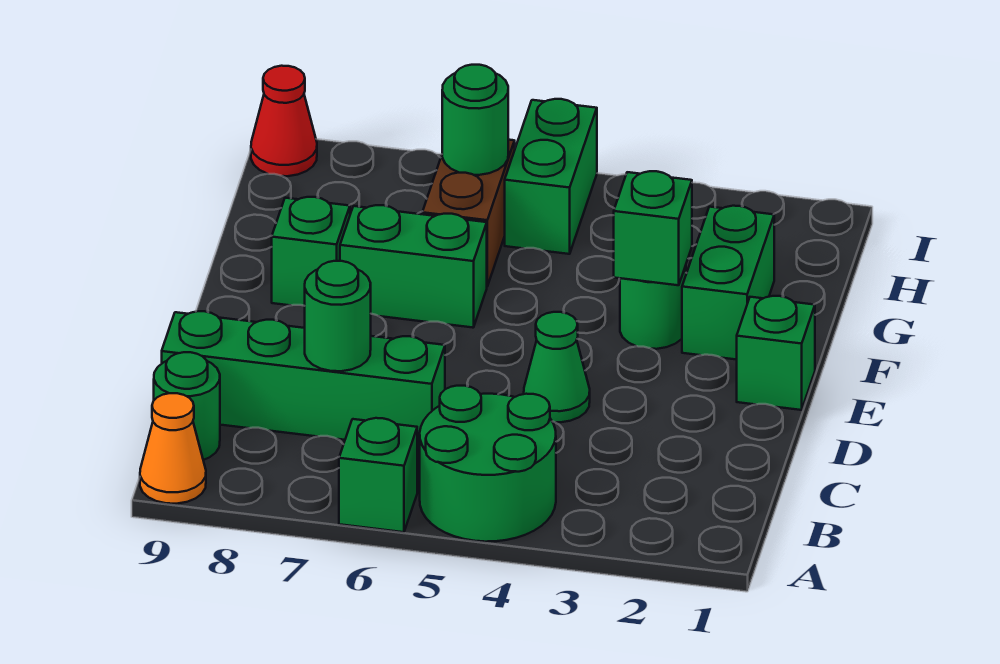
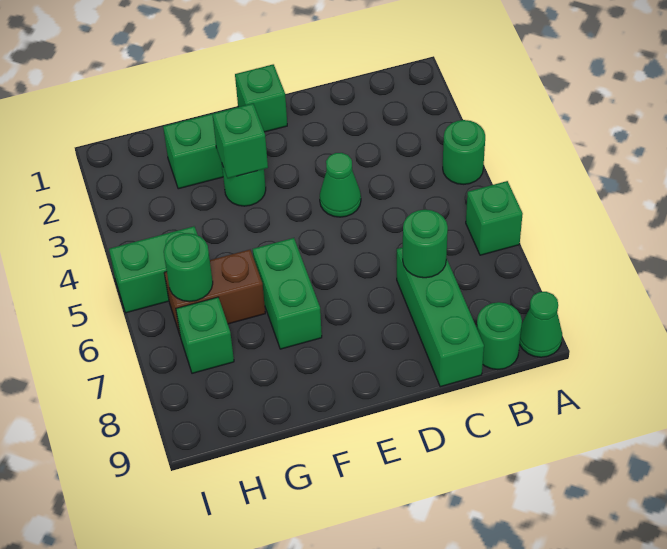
green 2x2 round brick [420,386,556,542] -> green 1x1 round brick [443,120,485,184]
orange 1x1 cone [140,393,206,504] -> green 1x1 cone [519,292,562,357]
green 1x4 brick [162,311,445,449] -> green 1x3 brick [397,247,484,387]
green 1x1 brick [272,197,350,306] -> green 1x1 brick moved to [176,297,234,373]
red 1x1 cone [251,66,317,176] -> none

